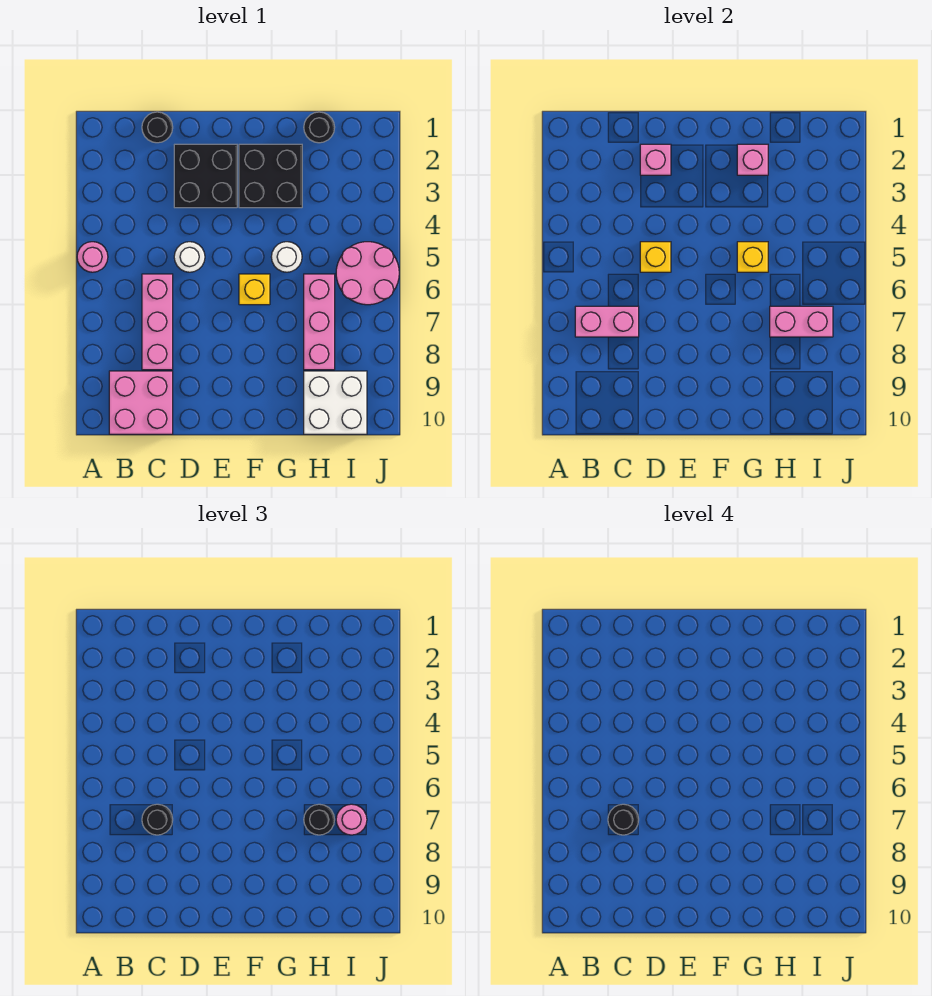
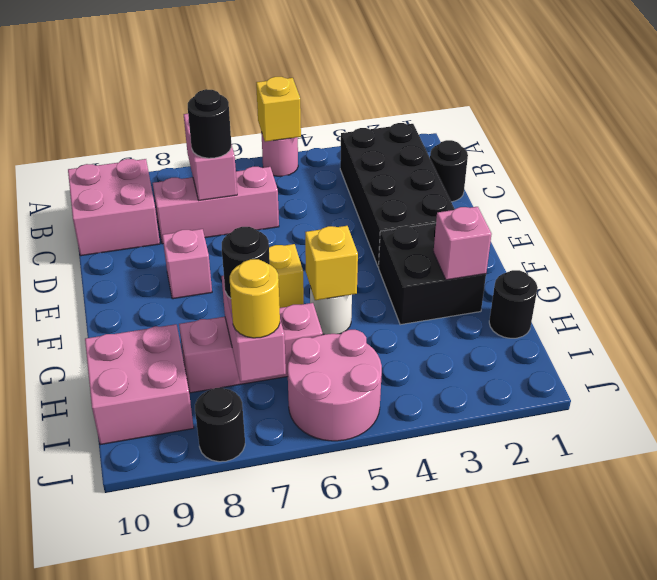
black 1x1 round brick [608,804,639,835] -> black 1x1 round brick moved to [195,388,245,462]
black 2x2 brick [174,144,237,208] -> black 2x4 brick [340,123,454,267]
pink 1x1 brick [640,144,671,175] -> pink 1x1 brick moved to [162,229,212,299]
white 1x1 round brick [174,242,205,272] -> none
yellow 1x1 brick [640,242,671,272] -> yellow 1x1 brick moved to [256,77,301,142]
white 2x2 brick [304,371,367,434] -> pink 2x2 brick [85,324,194,445]
pink 1x1 round brick [336,804,367,835] -> yellow 1x1 round brick [230,259,280,338]

